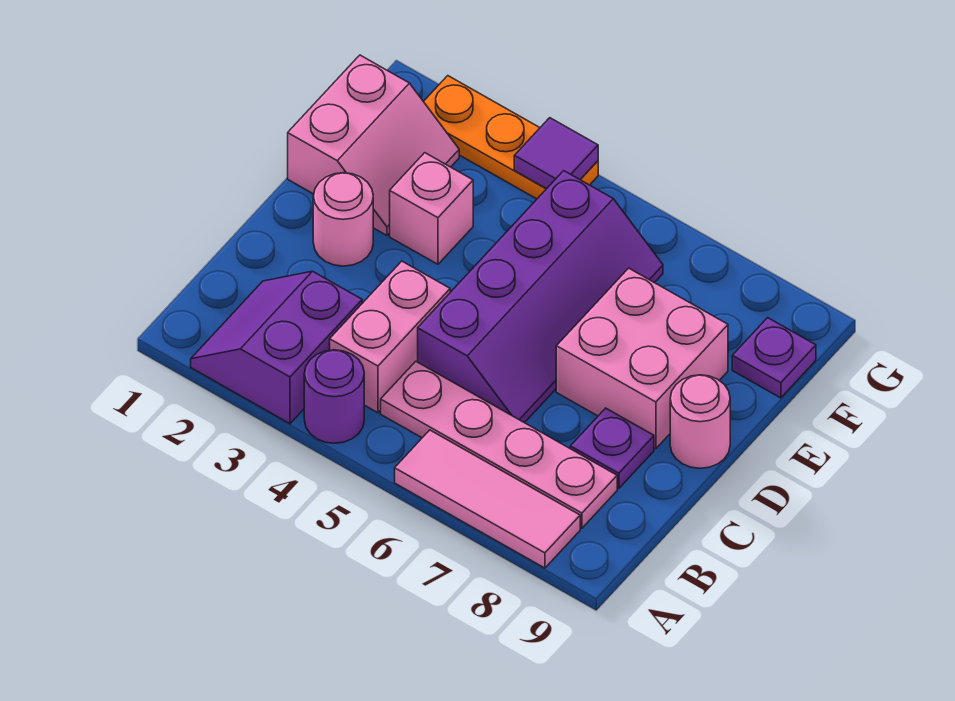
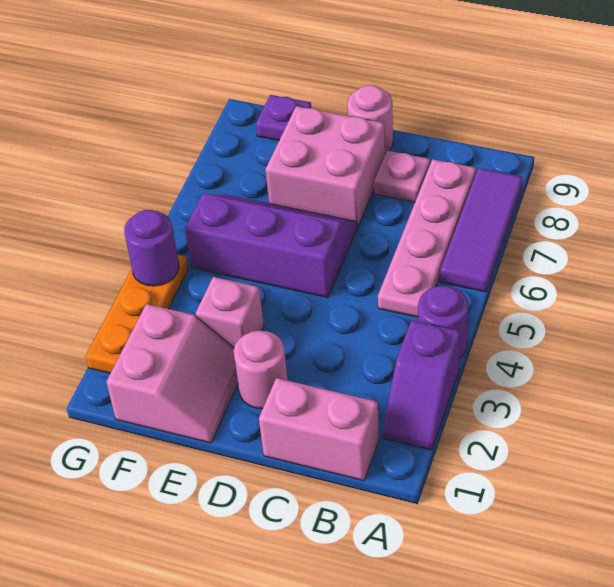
purple 2x2 slope [191,271,362,424] -> purple 1x2 slope [382,320,460,450]
pink 1x3 tile [395,430,580,568] -> purple 1x3 tile [440,168,523,292]
pink 1x2 brick [330,261,450,413] -> pink 1x2 brick moved to [259,378,379,481]
purple 2x4 slope [418,171,663,423] -> purple 2x3 slope [185,194,357,298]
purple 1x1 plate [570,408,654,488] -> pink 1x1 plate [374,151,430,202]
pink 2x2 slope [288,55,459,235] -> pink 2x2 slope turned to [107,304,238,443]
purple 1x1 tile [514,118,598,189] -> purple 1x1 round brick [124,210,179,286]

